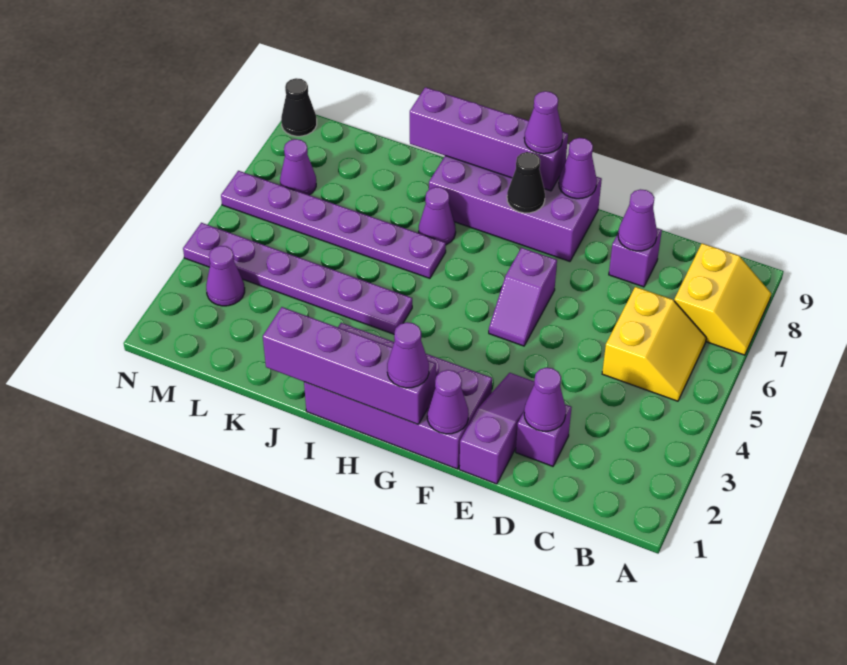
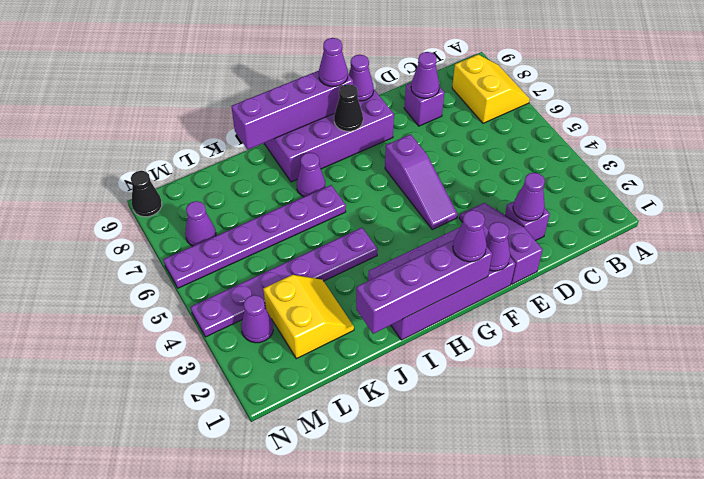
yellow 2x2 slope [602,287,706,401] -> yellow 2x2 slope moved to [263,275,354,359]
purple 1x2 slope [489,248,557,346] -> purple 1x3 slope [385,134,458,230]

